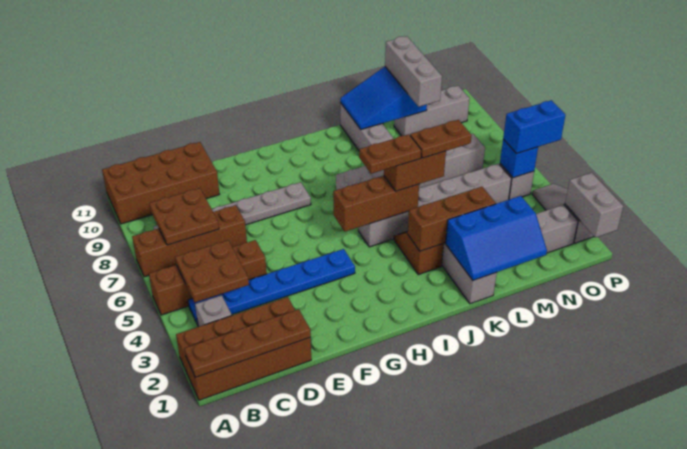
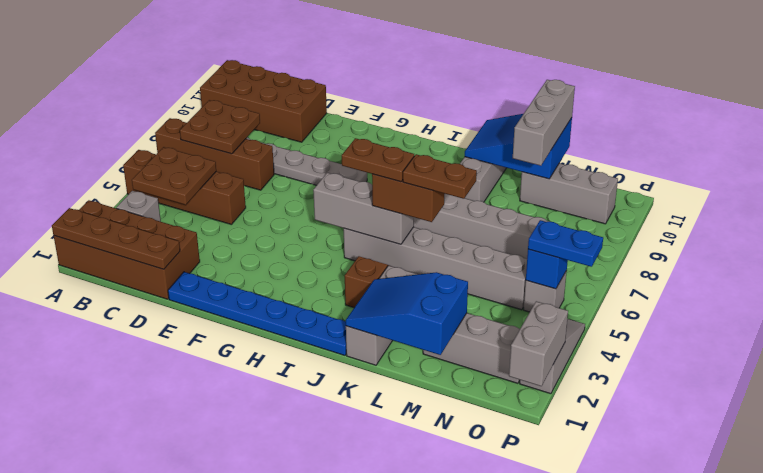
blue 1x6 plate [188,249,355,325] -> blue 1x6 plate moved to [168,272,346,355]
brown 1x3 brick [333,176,419,231] -> grey 1x3 brick [313,173,414,244]
brown 1x3 brick [408,187,496,251] -> none
blue 2x3 slope [446,196,547,280] -> blue 2x3 slope turned to [346,272,468,355]
blue 1x2 brick [503,100,565,154] -> blue 1x2 plate [528,220,603,267]

